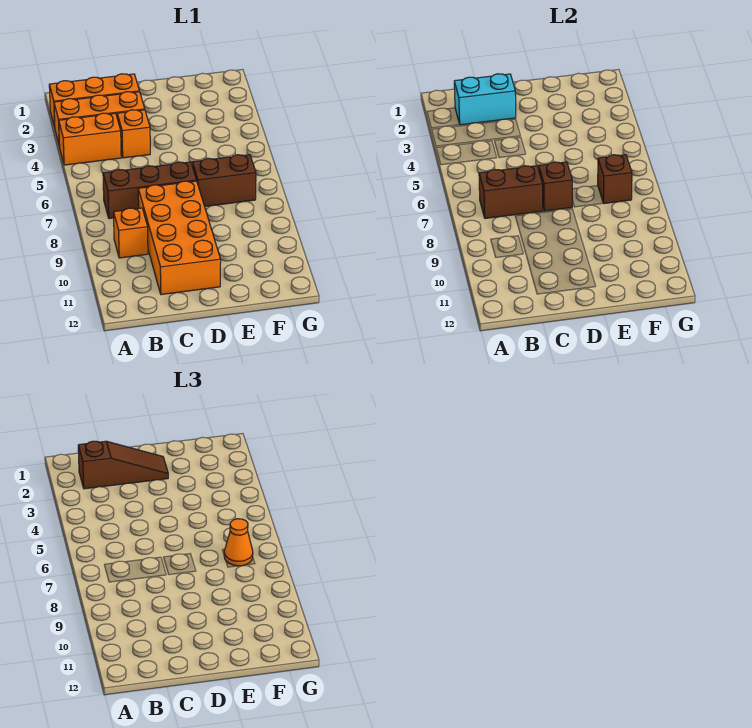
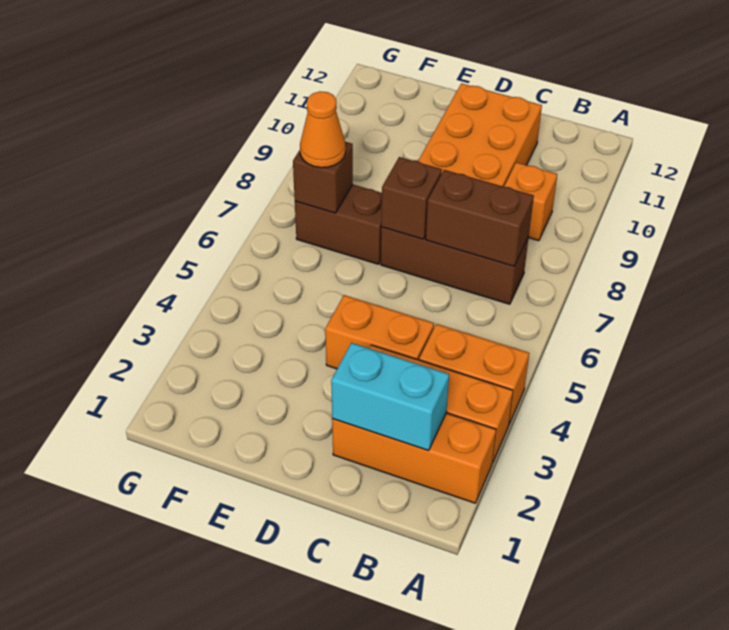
brown 1x3 slope [78,441,168,489] -> none
orange 1x1 brick [117,110,150,158] -> orange 1x2 brick [325,295,434,369]

